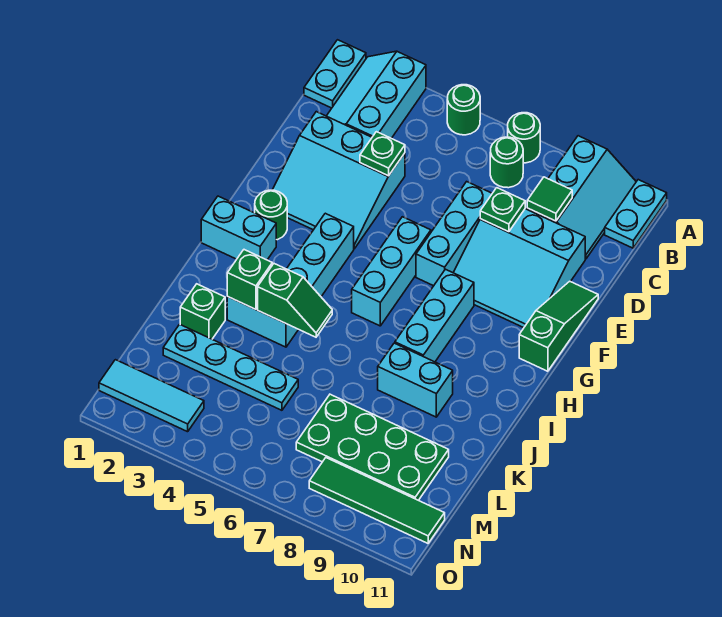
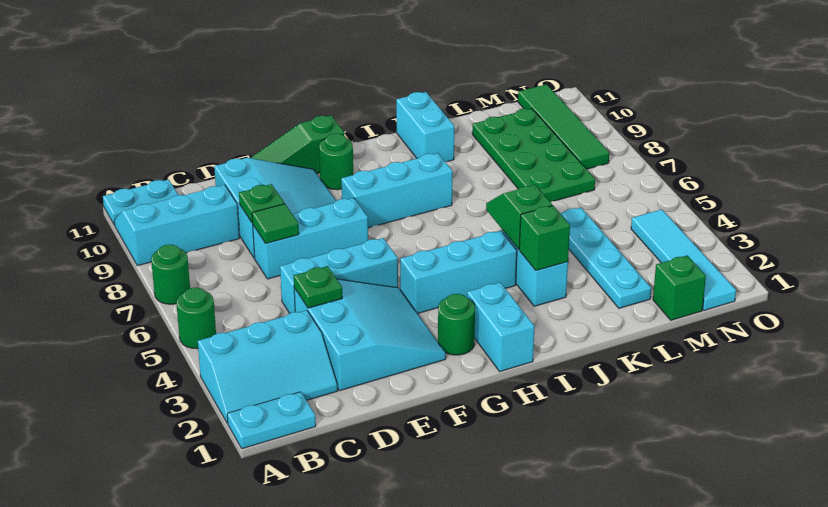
green 1x1 round brick [490,137,523,188] -> green 1x1 round brick moved to [319,134,353,190]
green 1x1 tile [527,177,572,221] -> green 1x1 tile moved to [252,204,299,243]
cyan 1x3 brick [352,217,431,326] -> cyan 1x3 brick moved to [280,238,398,313]
cyan 1x2 brick [378,343,453,417] -> cyan 1x2 brick moved to [396,92,454,162]
green 1x1 brick [180,284,225,339] -> green 1x1 brick moved to [653,255,706,320]
cyan 1x3 tile [99,360,204,432] -> cyan 1x4 tile [631,209,736,310]

